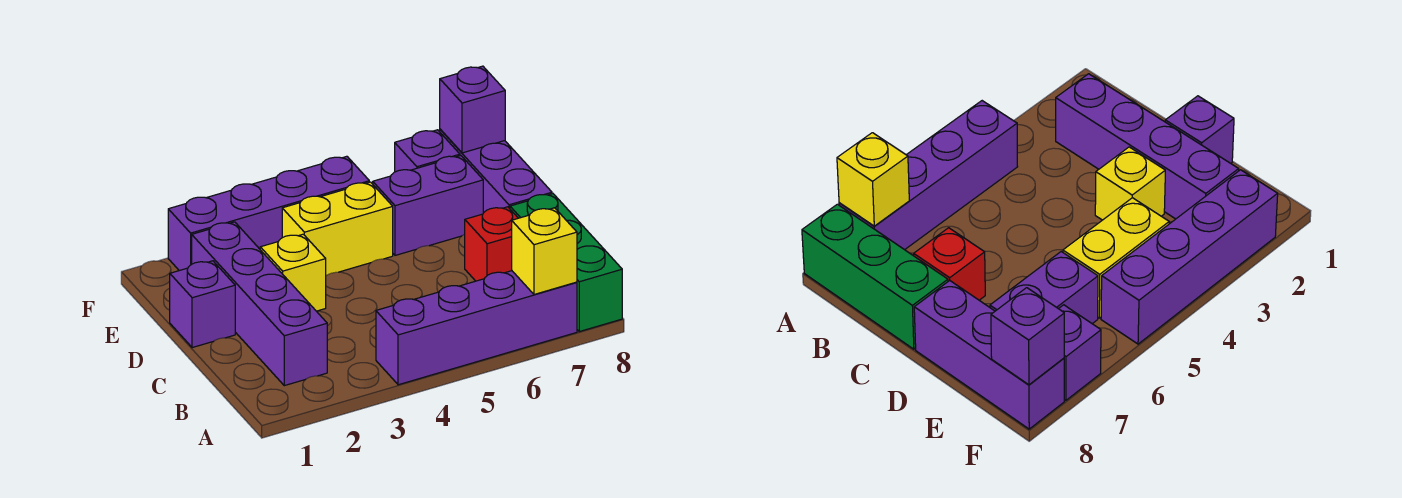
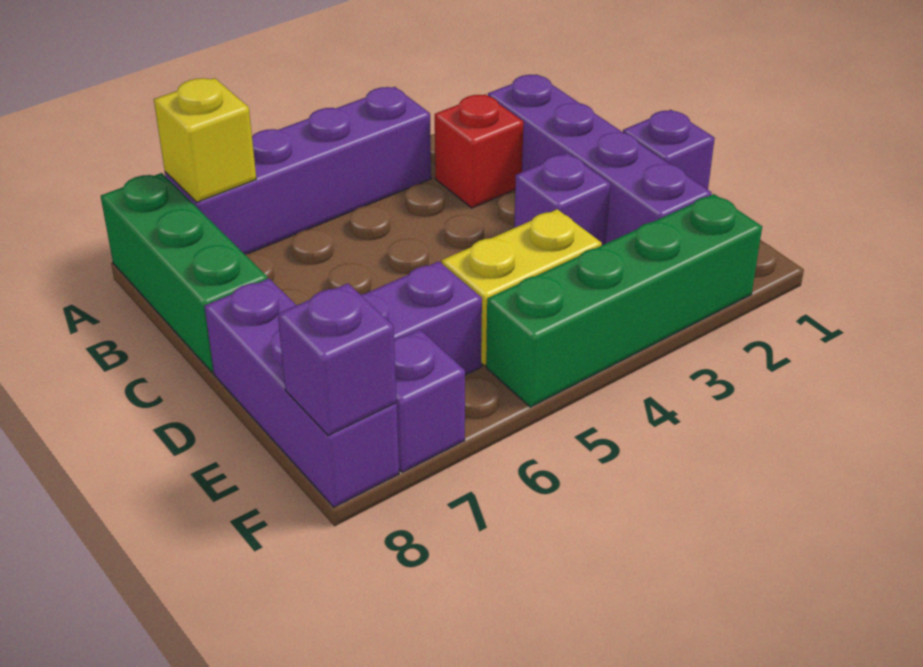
red 1x1 brick [465,207,518,281] -> red 1x1 brick moved to [435,94,524,208]
yellow 1x1 brick [260,234,326,311] -> purple 1x1 brick [514,153,610,245]
purple 1x4 brick [168,156,369,271] -> green 1x4 brick [486,194,762,407]

